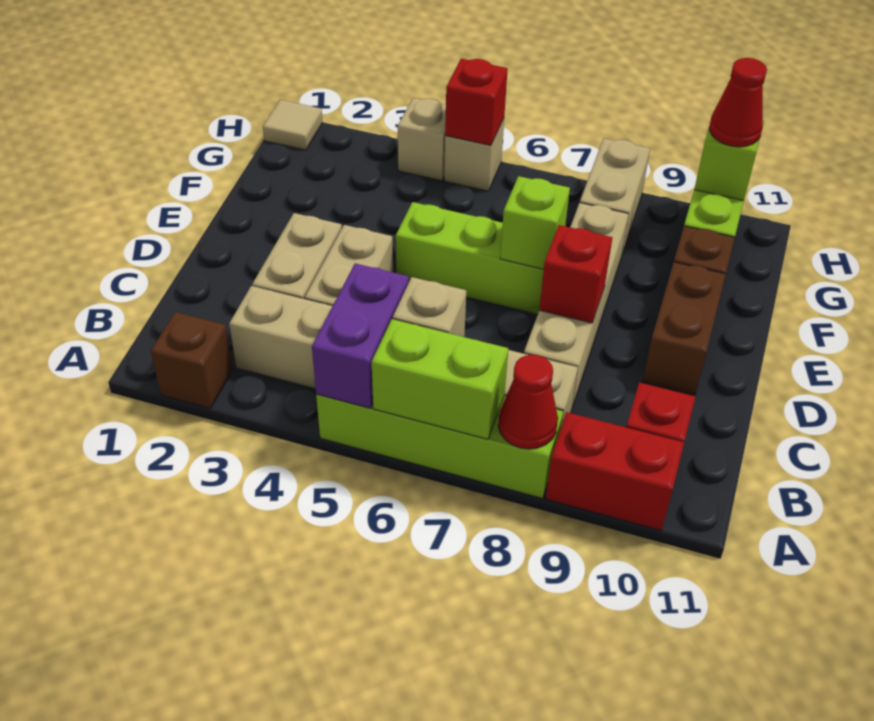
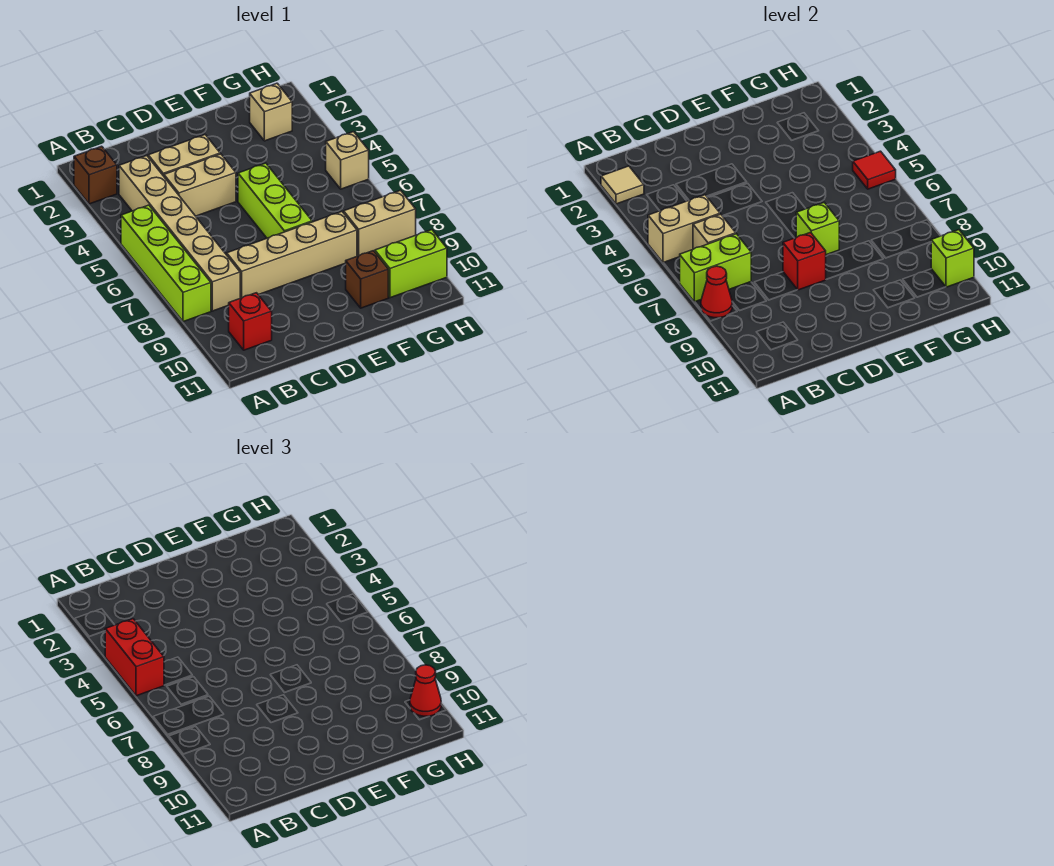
purple 1x2 brick [312,263,409,408] -> tan 1x2 brick [648,195,720,263]
lime 1x2 brick [372,319,508,439] -> lime 1x2 brick turned to [679,234,751,302]
red 1x2 brick [546,412,684,531] -> red 1x2 brick moved to [105,619,164,696]
brown 1x2 brick [643,262,726,395] -> none
tan 1x1 tile [263,100,323,150] -> tan 1x1 tile moved to [601,166,644,204]
tan 1x1 brick [398,98,446,181] -> tan 1x1 brick moved to [250,83,292,141]
red 1x1 brick [445,59,508,145] -> red 1x1 tile [853,151,896,189]

